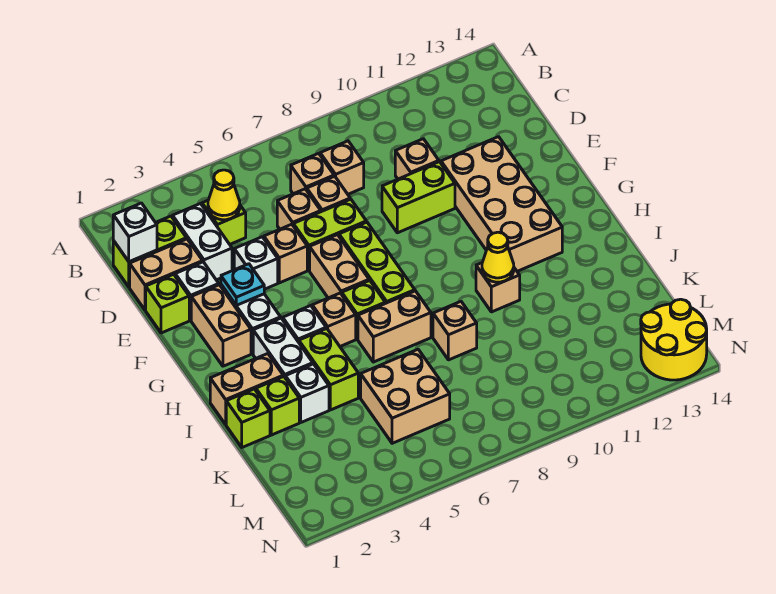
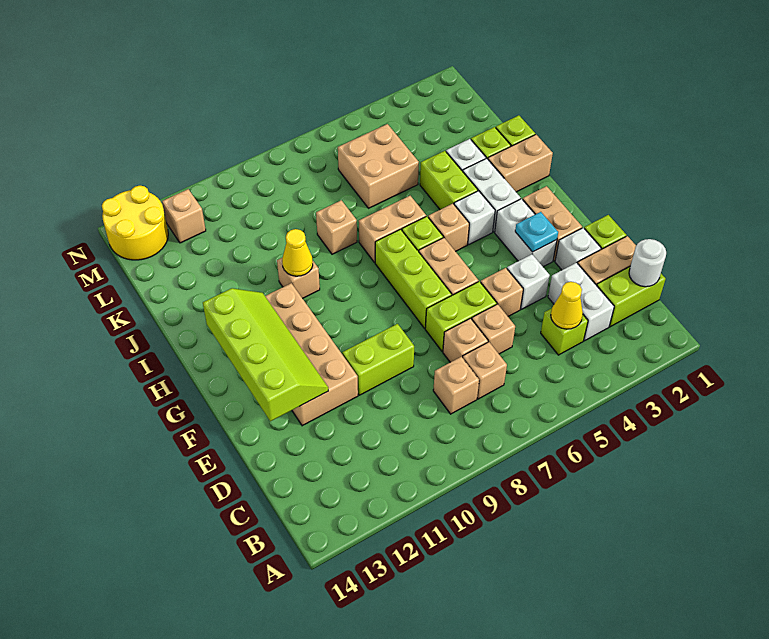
white 1x1 brick [113,203,157,262] -> white 1x1 round brick [629,239,666,287]
tan 1x1 brick [395,139,439,179] -> tan 1x1 brick moved to [162,189,206,243]
none -> lime 2x4 slope [203,288,328,421]

